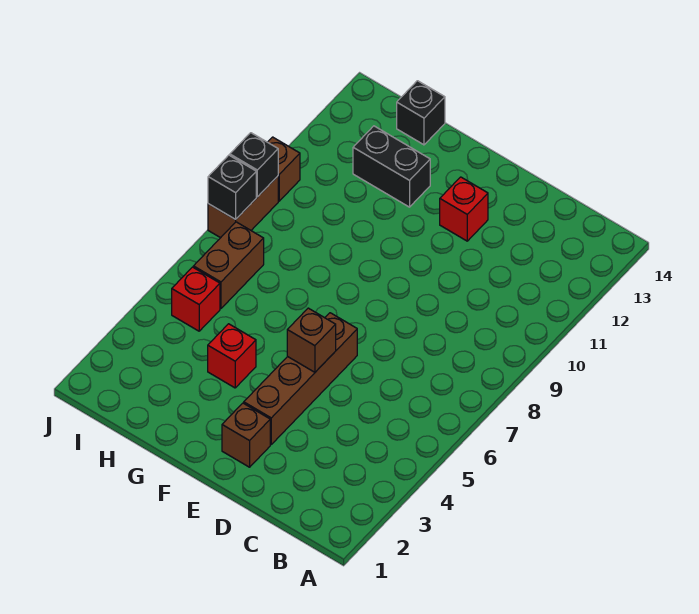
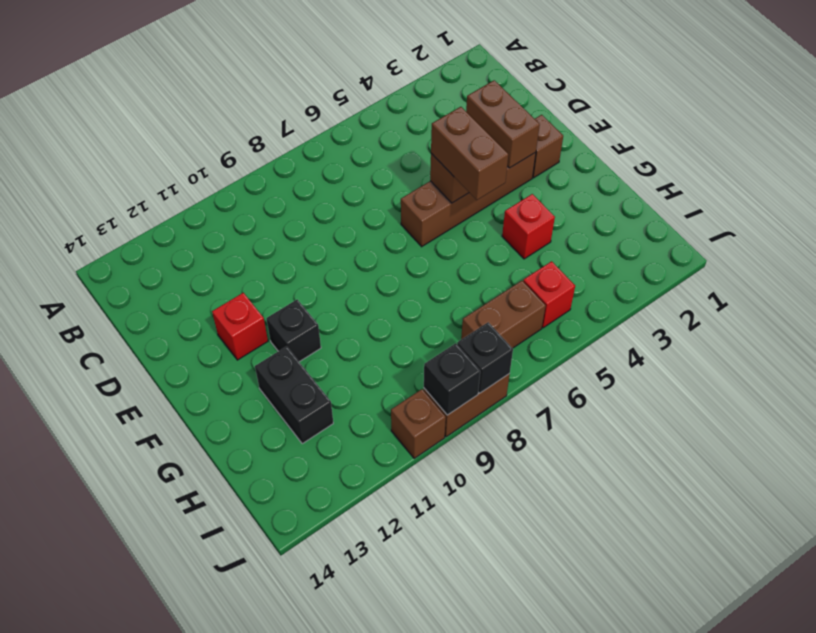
none -> brown 1x2 brick [466,80,540,168]
none -> brown 1x2 brick [431,107,508,200]
black 1x1 brick [397,81,445,145] -> black 1x1 brick moved to [266,300,321,362]

